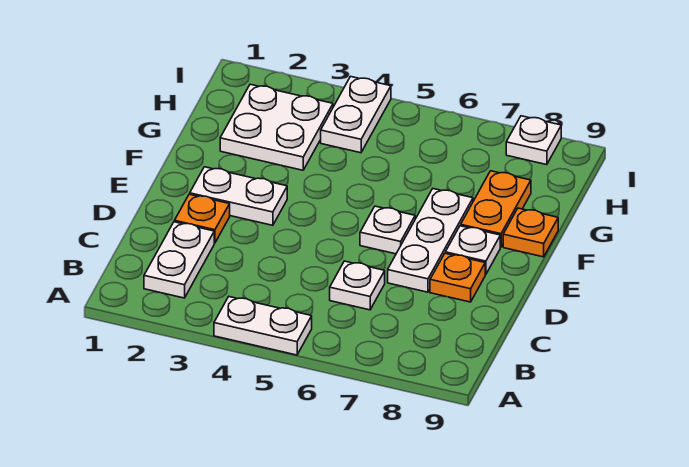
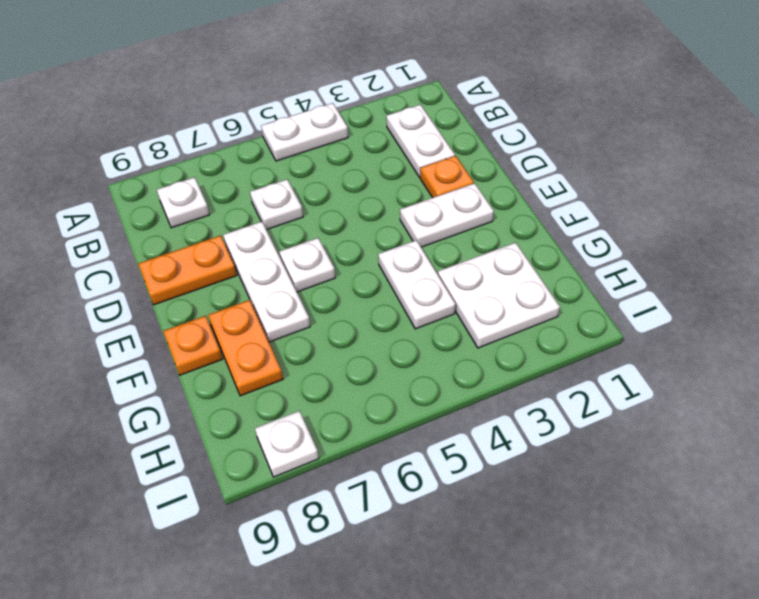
orange 1x1 plate [430,253,485,302] -> orange 1x2 plate [138,235,237,305]
white 1x1 plate [445,226,500,275] -> white 1x1 plate moved to [157,177,210,228]
white 1x2 plate [321,77,391,153] -> white 1x2 plate moved to [378,240,455,329]

